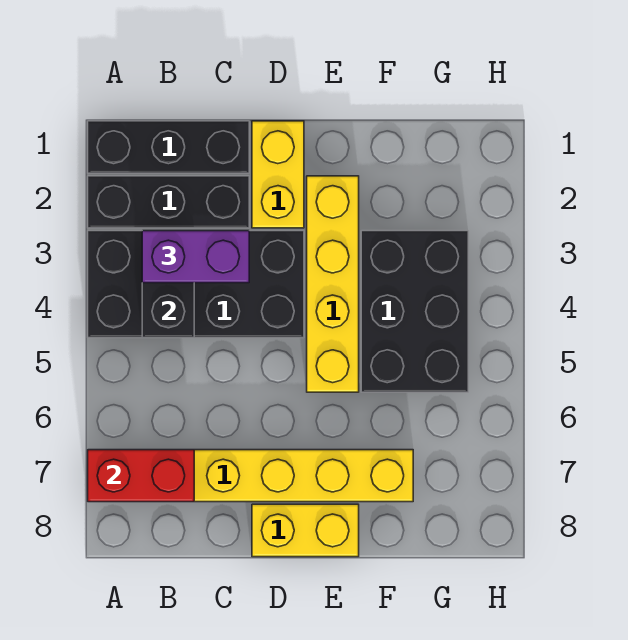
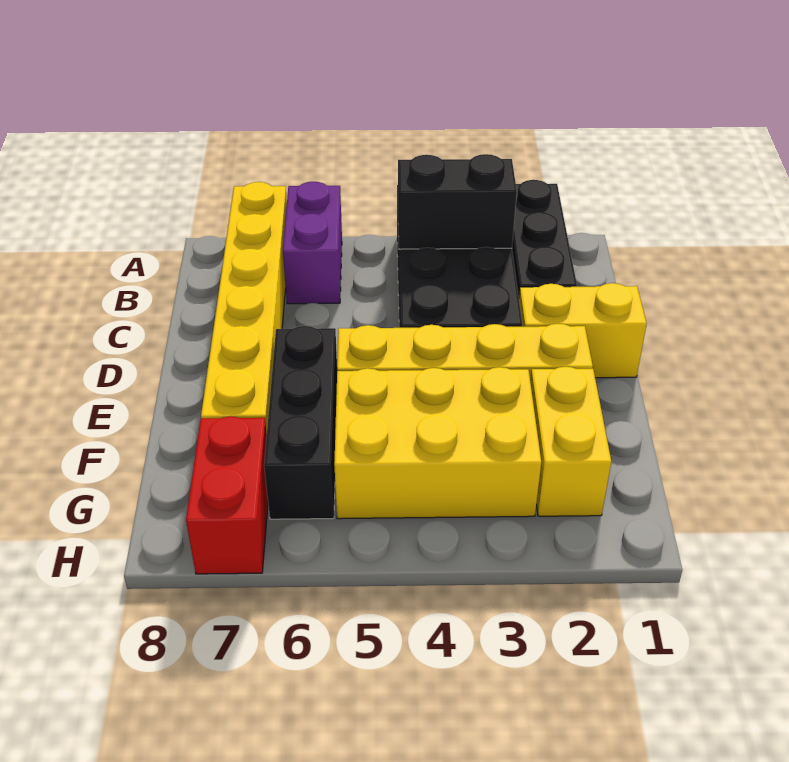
black 1x3 brick [88,121,249,173] -> black 1x3 brick moved to [264,326,337,519]
red 1x2 brick [88,450,194,502] -> red 1x2 brick moved to [186,416,268,574]
purple 1x2 brick [142,231,249,283] -> purple 1x2 brick moved to [283,182,342,304]
yellow 1x2 brick [252,504,359,557] -> yellow 1x2 brick moved to [530,367,611,516]
black 2x3 brick [361,231,468,392] -> yellow 2x3 brick [334,367,541,519]

